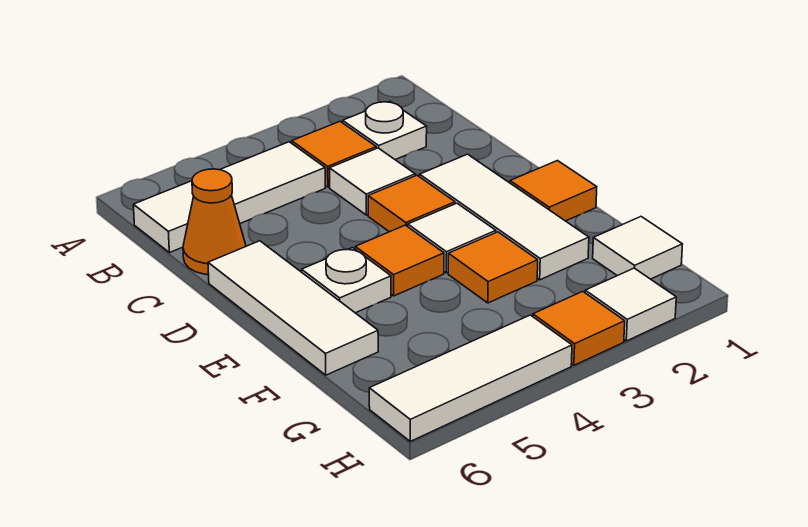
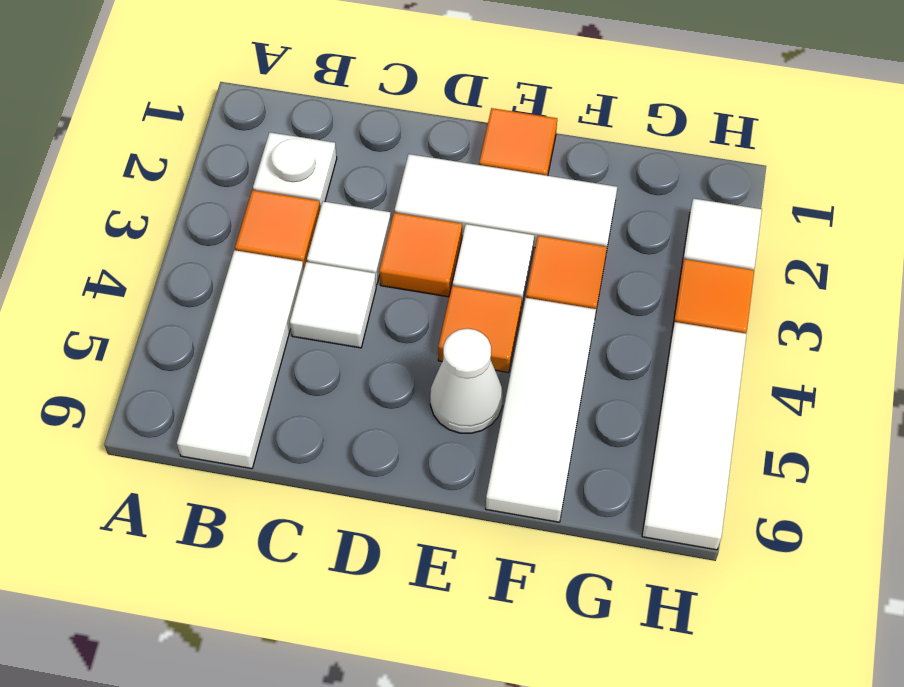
orange 1x1 cone [183,169,246,275] -> none
white 1x3 tile [208,241,378,375] -> white 1x3 tile turned to [486,298,596,522]
white 1x1 plate [302,248,391,313] -> white 1x1 cone [430,328,503,433]
white 1x1 tile [593,217,683,279] -> white 1x1 tile moved to [290,262,376,348]

